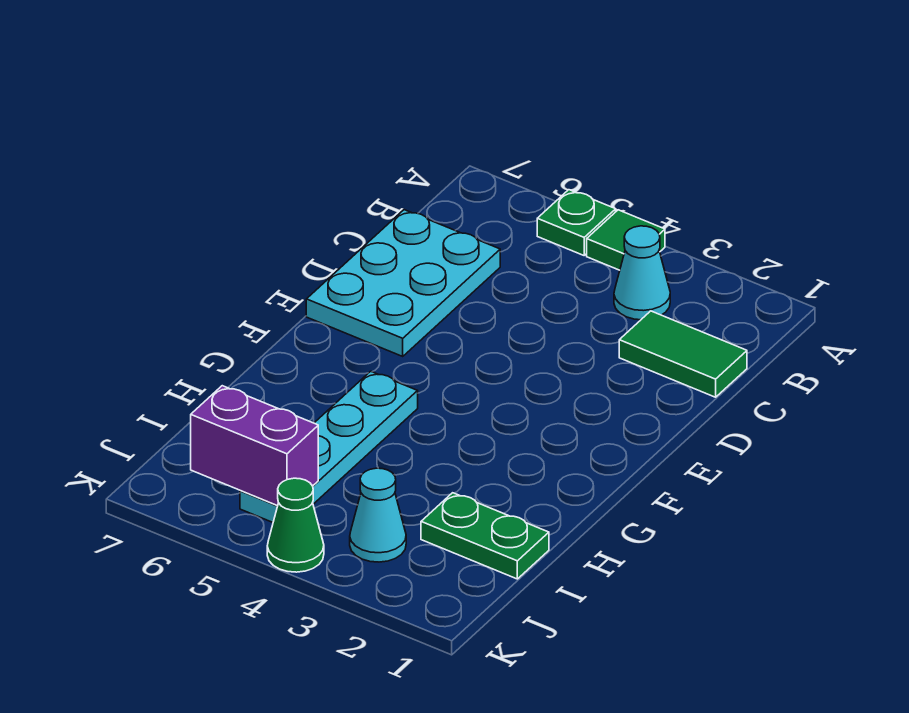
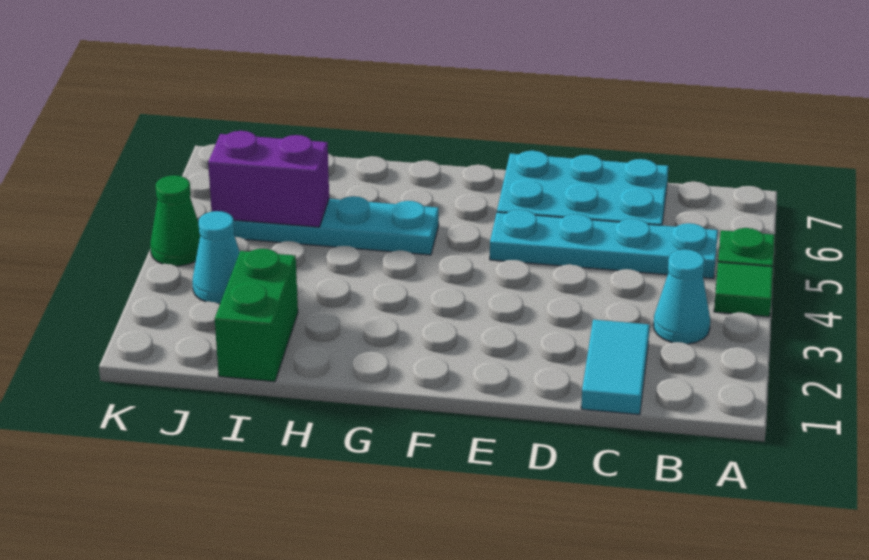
none -> cyan 1x4 plate [490,210,718,279]
green 1x2 tile [619,311,747,397] -> cyan 1x2 tile [581,320,650,415]
green 1x2 plate [421,493,549,579] -> green 1x2 brick [215,249,298,382]
purple 1x2 brick [191,386,318,506] -> purple 1x2 brick turned to [208,131,329,227]

